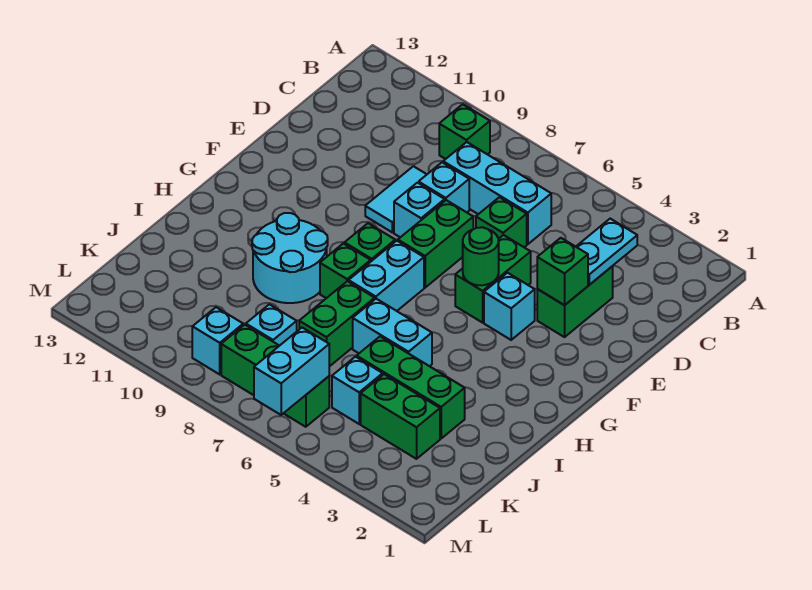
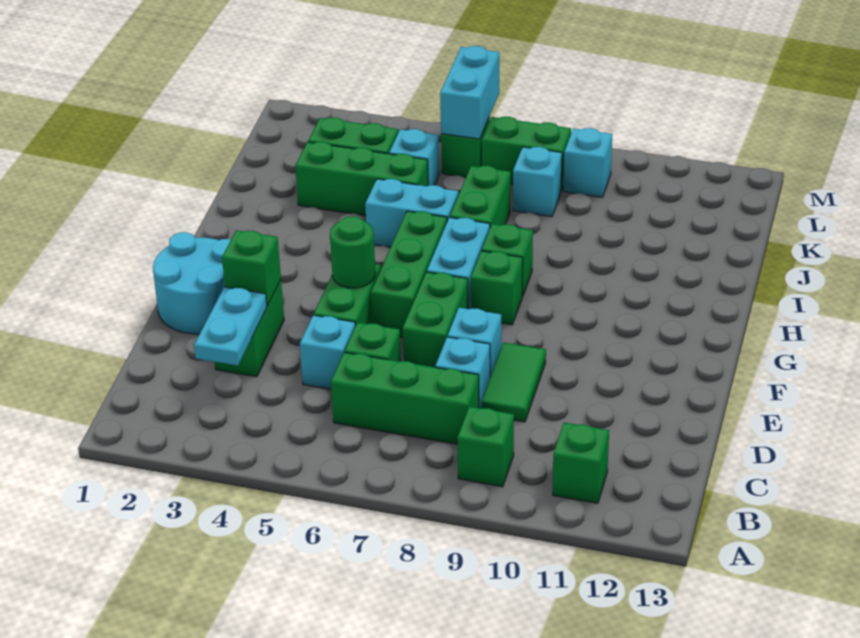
none -> green 1x1 brick [553,423,609,503]
cyan 1x3 brick [443,142,551,244] -> green 1x3 brick [331,352,479,444]
cyan 1x2 tile [365,166,427,232] -> green 1x2 tile [482,343,546,422]
cyan 1x1 brick [484,273,535,340] -> cyan 1x1 brick moved to [300,315,355,389]
none -> green 1x3 brick [371,211,447,338]
cyan 2x2 round brick [252,213,328,303] -> cyan 2x2 round brick moved to [153,232,231,334]

